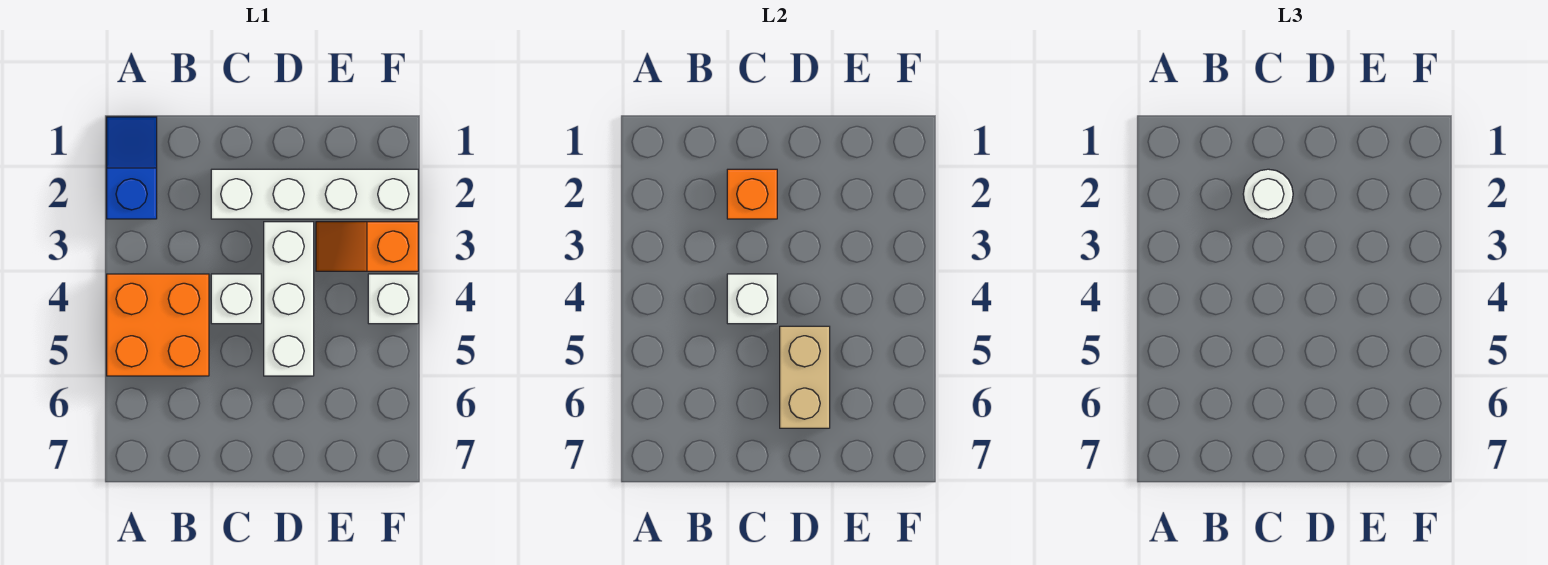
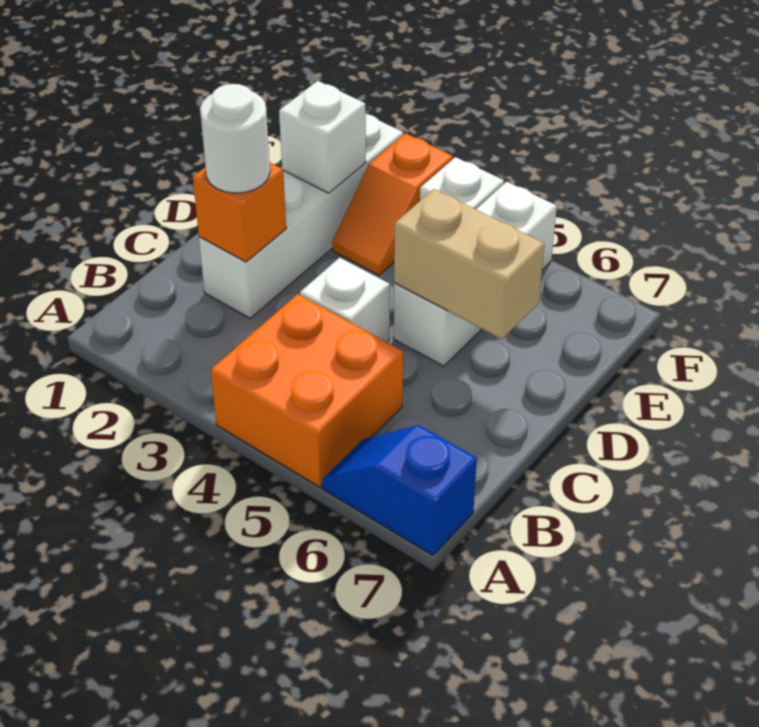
blue 1x2 slope [107,117,157,219] -> blue 1x2 slope moved to [322,425,477,555]
white 1x1 brick [727,274,777,324] -> white 1x1 brick moved to [279,81,366,193]
white 1x3 brick [264,222,314,376] -> white 1x3 brick turned to [394,182,557,366]

